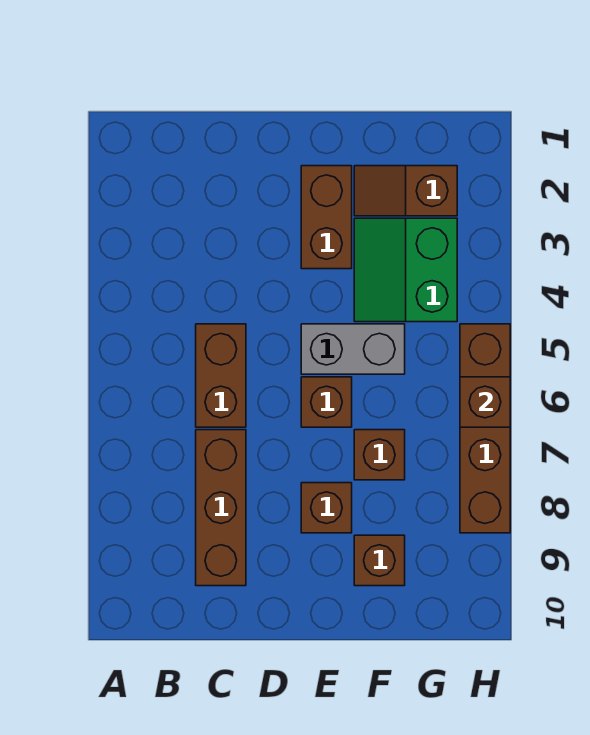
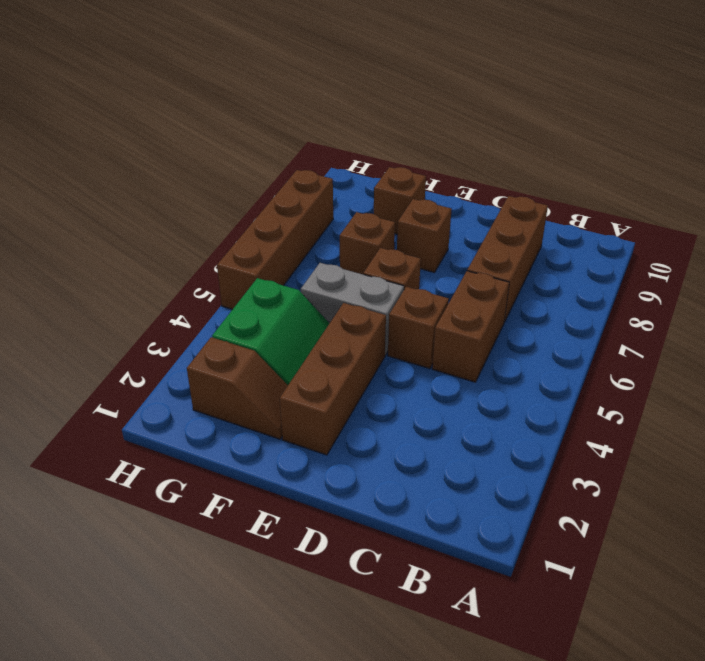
brown 1x2 brick [301,166,352,269] -> brown 1x3 brick [280,303,386,455]
brown 1x1 brick [460,377,510,427] -> brown 1x1 brick moved to [388,287,449,368]

